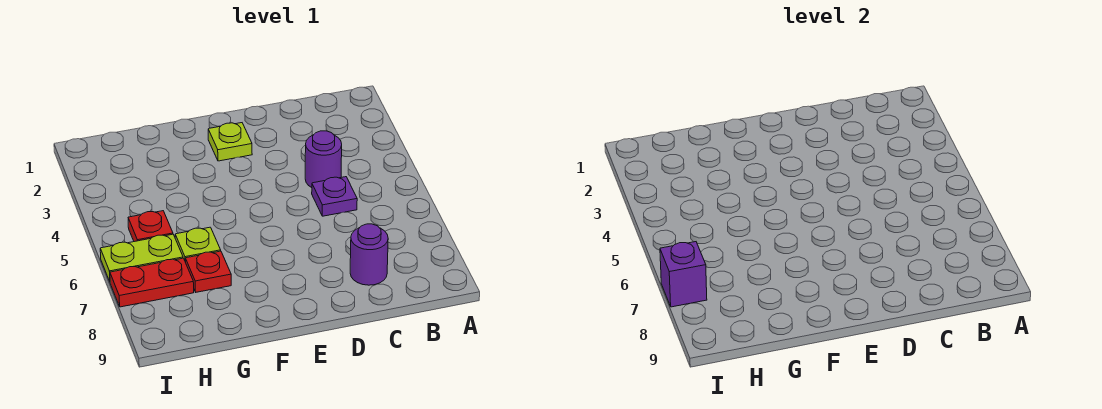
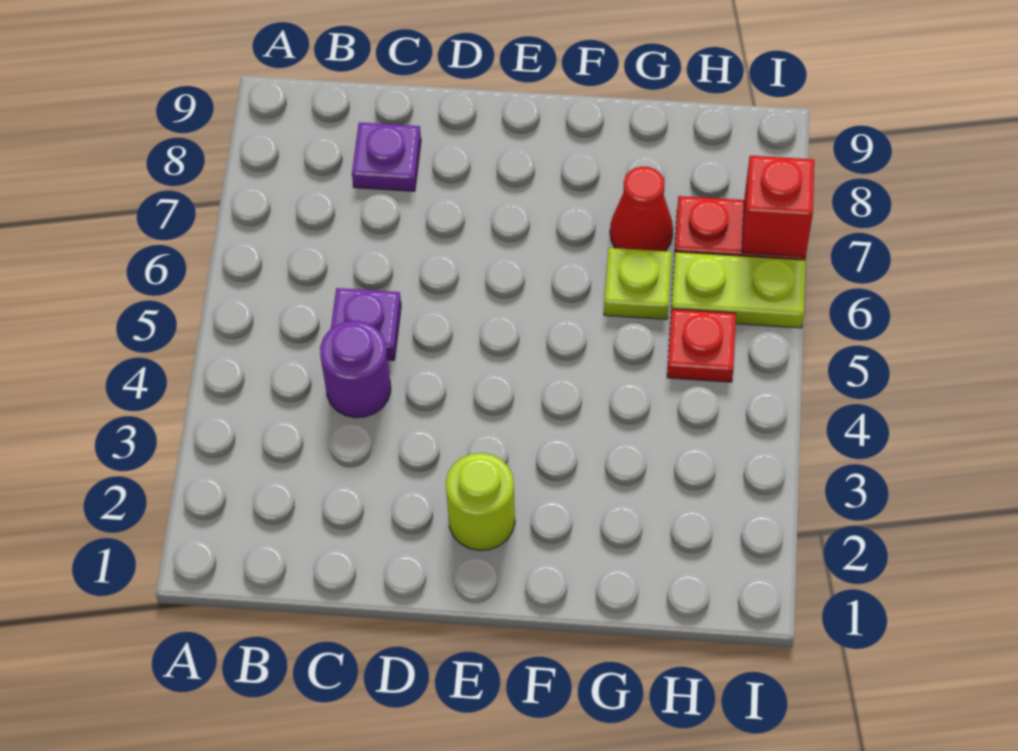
purple 1x1 round brick [350,224,388,285] -> purple 1x1 plate [352,123,421,191]
lime 1x1 plate [208,123,252,161] -> lime 1x1 round brick [446,453,515,550]
red 1x1 plate [185,251,231,292] -> red 1x1 cone [610,167,673,251]
purple 1x1 brick [660,242,707,307] -> red 1x1 brick [742,156,814,257]

